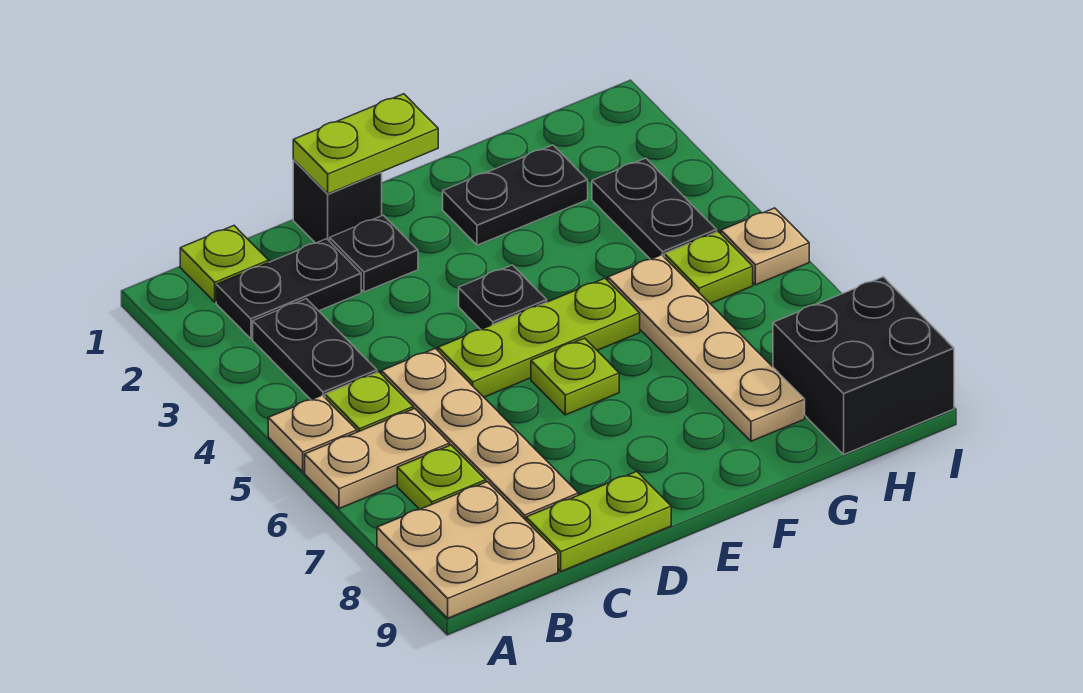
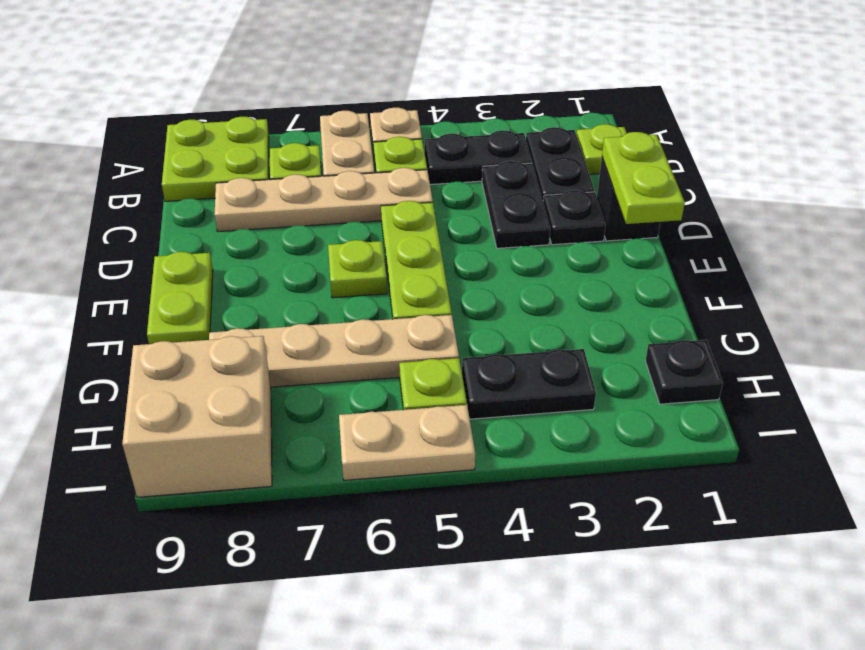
tan 2x2 plate [377,482,558,618] -> lime 2x2 plate [162,117,269,201]
lime 1x2 plate [526,471,671,571] -> lime 1x2 plate moved to [147,252,213,344]
black 1x1 plate [459,265,547,329] -> black 1x1 plate moved to [645,340,723,404]
black 1x2 plate [443,145,588,245] -> black 1x2 plate moved to [482,161,550,248]
black 2x2 brick [773,277,954,454] -> tan 2x2 brick [122,336,272,497]
tan 1x1 plate [721,208,809,285] -> tan 1x2 plate [339,405,475,480]

